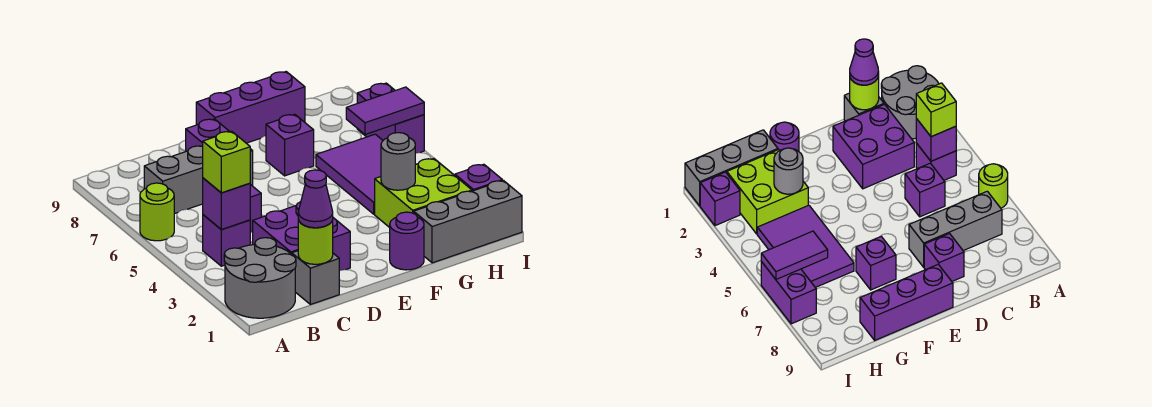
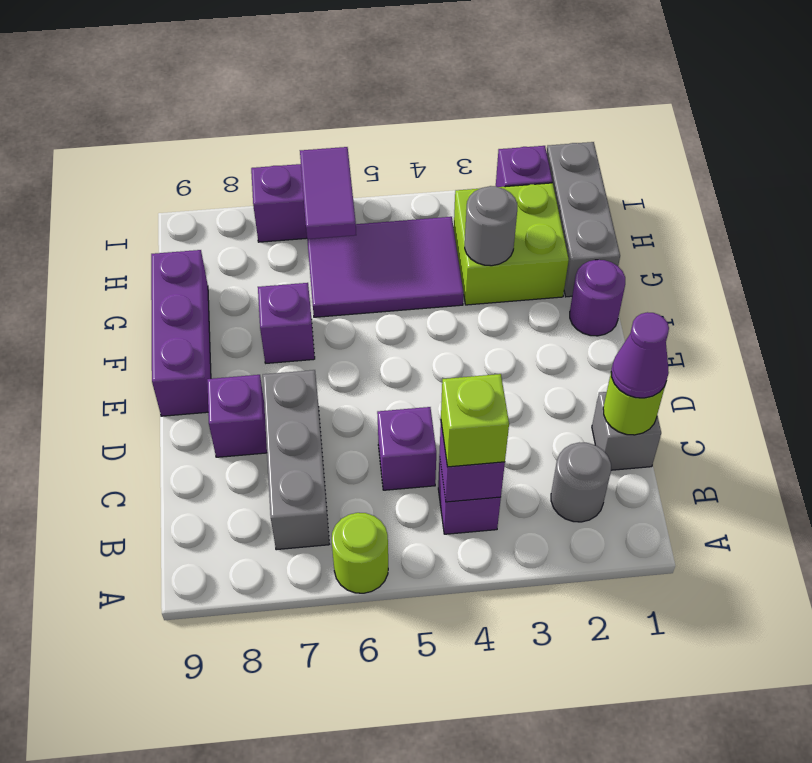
grey 2x2 round brick [224,238,296,318] -> grey 1x1 round brick [551,442,611,522]
purple 2x2 brick [253,202,350,271] -> none

